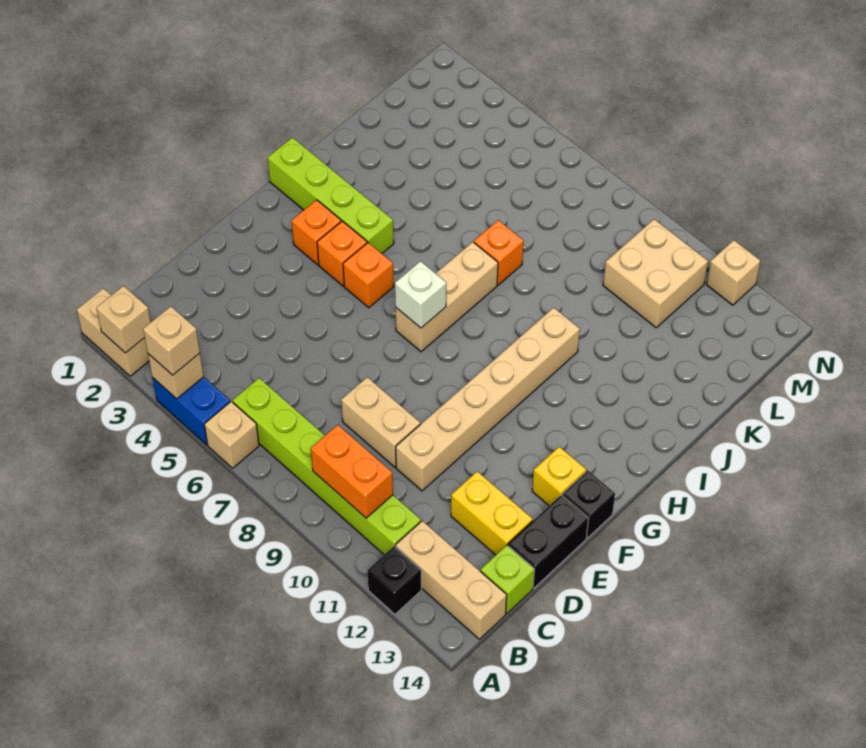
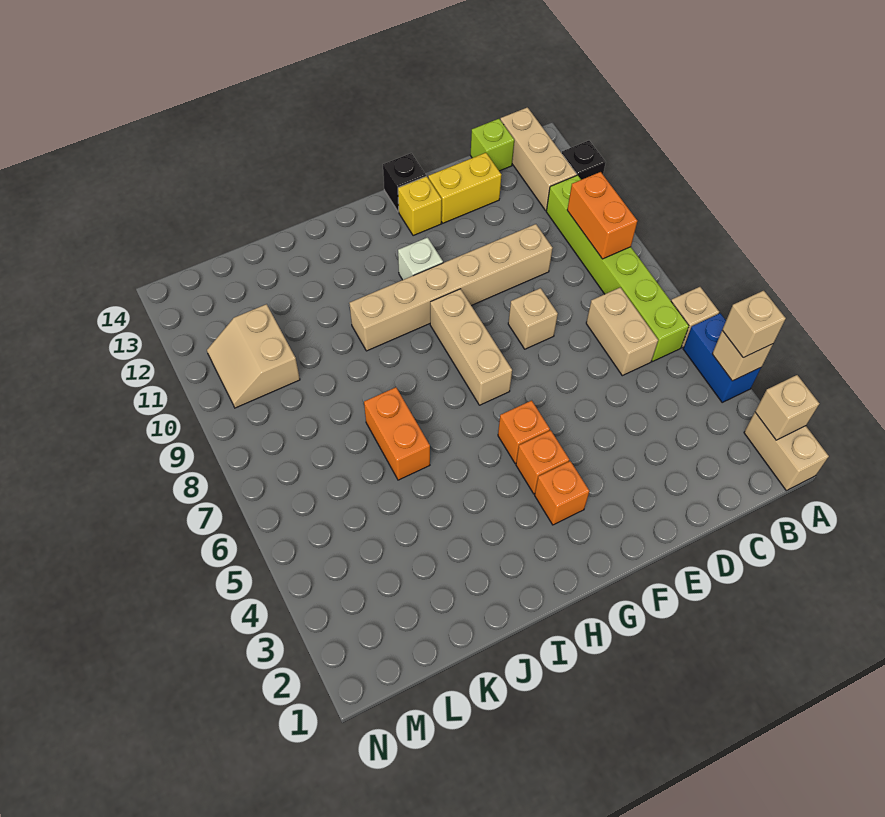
tan 1x2 brick [341,377,420,467] -> tan 1x2 brick moved to [586,287,658,376]
yellow 1x2 brick [451,471,533,555] -> yellow 1x2 brick turned to [428,153,501,223]
black 1x2 brick [508,495,589,588] -> none
tan 1x3 brick [396,242,498,352] -> tan 1x3 brick turned to [430,289,512,405]
white 1x1 brick [395,261,446,328] -> white 1x1 brick moved to [398,237,443,280]
lime 1x4 brick [268,137,394,253] -> none
orange 1x1 brick [474,220,524,285] -> orange 1x2 brick [364,387,430,480]
tan 2x2 brick [603,219,708,328] -> tan 2x2 slope [207,304,300,408]
tan 1x1 brick [707,240,761,305] -> tan 1x1 brick moved to [508,288,558,349]

